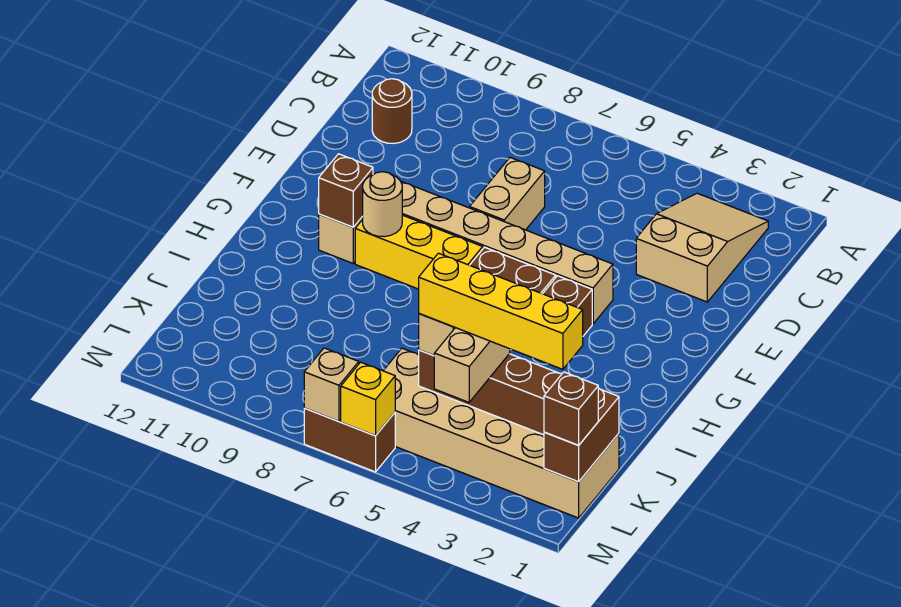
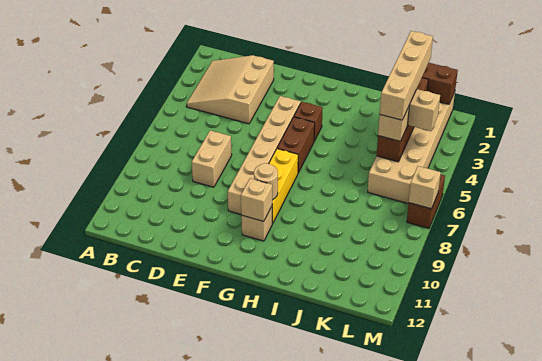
tan 2x3 slope [636,193,768,302] -> tan 3x3 slope [186,55,274,124]
brown 1x1 round brick [372,79,412,143] -> none
tan 1x2 brick [470,158,545,230] -> tan 1x2 brick turned to [192,130,232,187]
brown 1x1 brick [319,154,373,227] -> tan 1x1 brick [241,178,272,221]
yellow 1x4 brick [419,253,583,369] -> tan 1x4 brick [380,31,433,120]
brown 1x1 brick [544,372,598,445] -> none
yellow 1x1 brick [341,362,395,436] -> none

